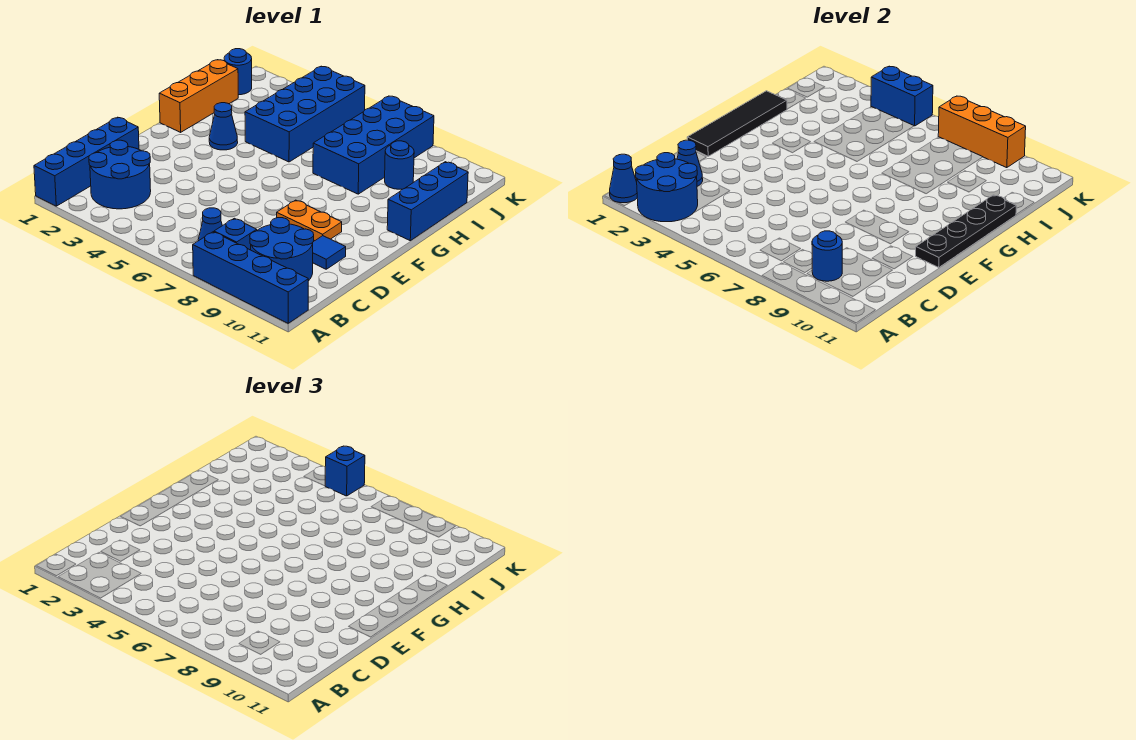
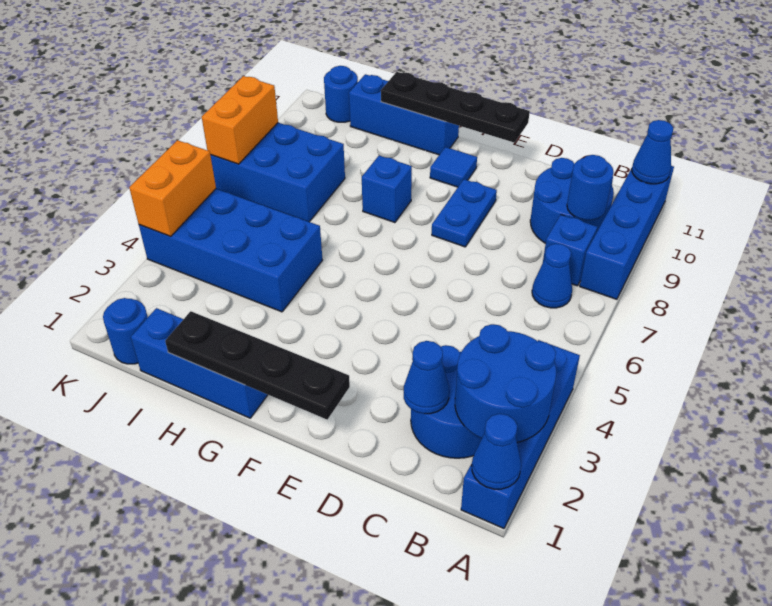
blue 1x4 brick [34,117,139,206] -> blue 1x4 brick turned to [461,340,580,529]
blue 1x1 tile [313,236,346,269] -> blue 1x1 tile moved to [430,147,477,187]
black 1x4 tile [687,91,787,156] -> black 1x4 plate [165,311,350,419]
orange 1x2 plate [277,200,342,241] -> blue 1x2 plate [432,179,497,247]
orange 1x3 brick [159,60,238,132] -> blue 1x3 brick [131,308,268,418]
blue 1x1 cone [209,103,238,150] -> blue 1x1 cone moved to [632,120,673,184]
blue 2x4 brick [313,96,434,194] -> blue 2x3 brick [211,123,345,222]
blue 1x1 round brick [385,141,414,189] -> blue 1x1 round brick moved to [324,66,358,122]
blue 1x2 brick [871,66,933,126] -> orange 1x2 brick [129,140,216,236]
blue 1x1 brick [325,446,365,496] -> blue 1x1 brick moved to [362,156,412,223]
orange 1x3 brick [938,96,1026,168] -> orange 1x2 brick [202,76,278,164]

